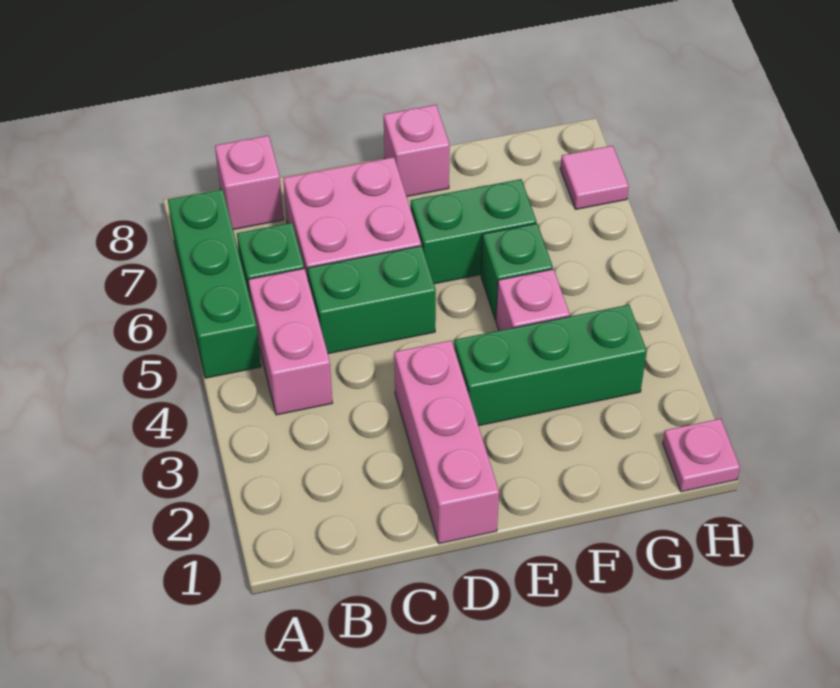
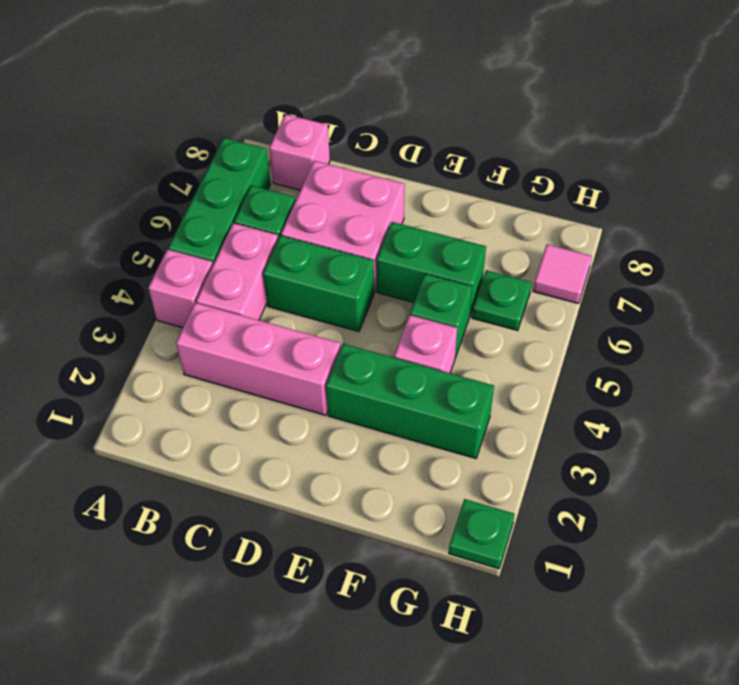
pink 1x3 brick [394,341,499,544] -> pink 1x3 brick turned to [176,303,341,415]
pink 1x1 brick [384,105,450,196] -> pink 1x1 brick moved to [148,249,213,328]
none -> green 1x1 plate [472,270,532,331]
pink 1x1 plate [663,419,740,492] -> green 1x1 plate [449,499,515,569]

